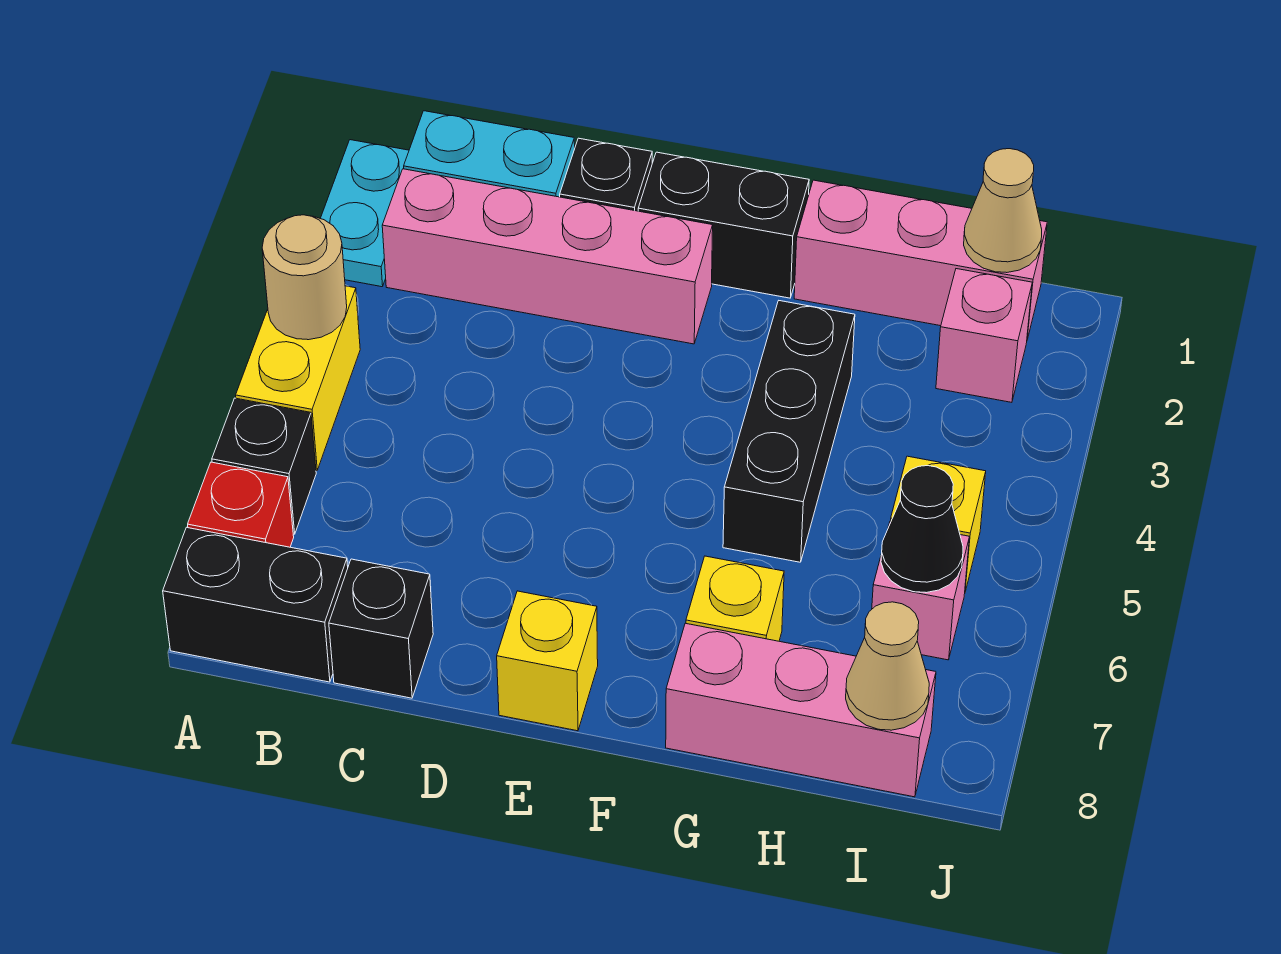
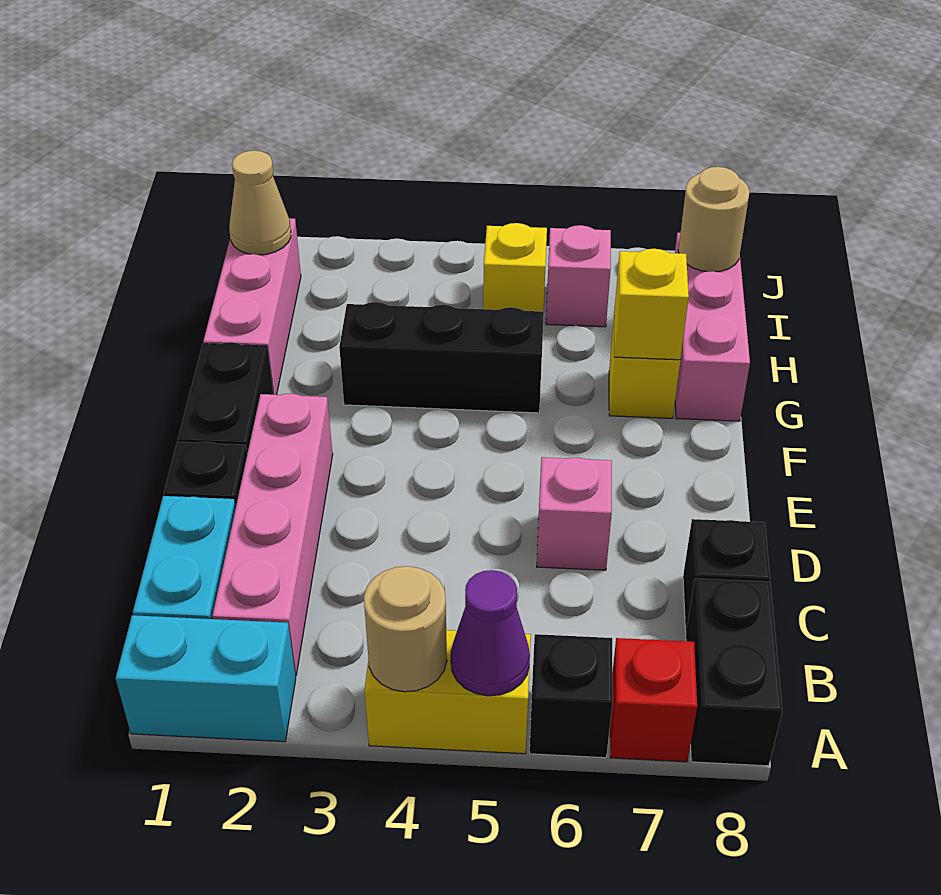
cyan 1x2 plate [320,140,409,287] -> cyan 1x2 brick [116,615,296,742]
none -> purple 1x1 cone [451,570,530,696]
yellow 1x1 brick [497,591,598,731] -> yellow 1x1 brick moved to [614,249,689,360]
pink 1x1 brick [936,269,1032,402] -> pink 1x1 brick moved to [537,457,612,570]
black 1x1 cone [881,466,963,593] -> none
tan 1x1 cone [846,602,929,730] -> tan 1x1 round brick [678,167,750,272]

